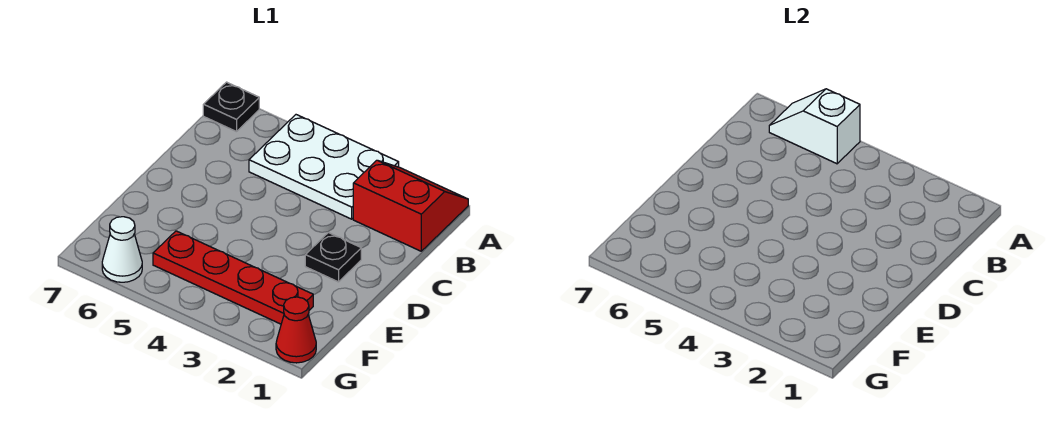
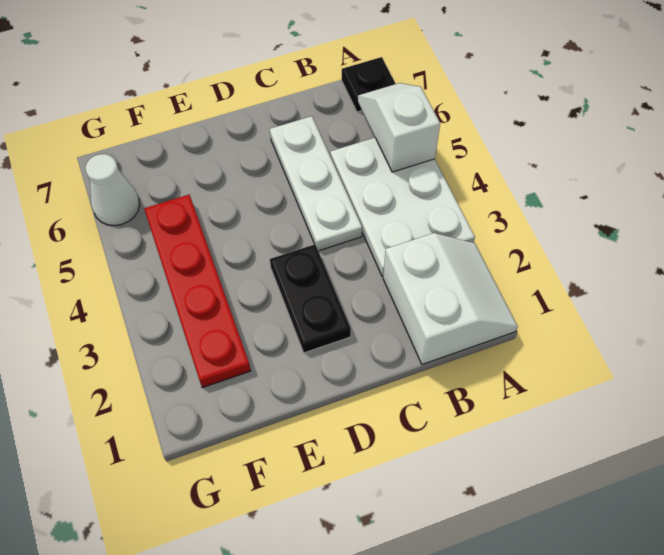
red 2x2 slope [353,160,468,251] -> white 2x2 slope [383,233,518,364]
none -> white 1x3 plate [270,116,362,251]
black 1x1 plate [305,233,361,282] -> black 1x2 plate [270,244,351,353]
red 1x1 cone [276,297,316,363] -> none

